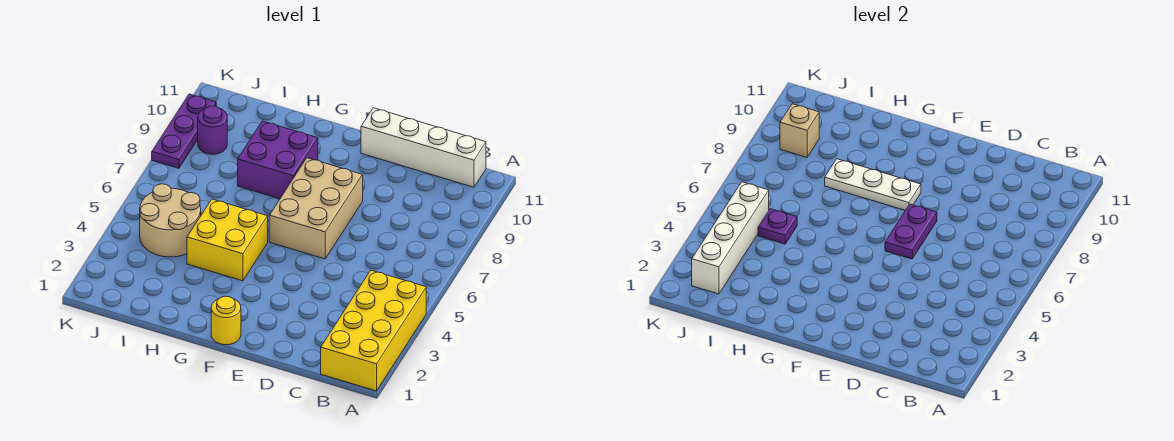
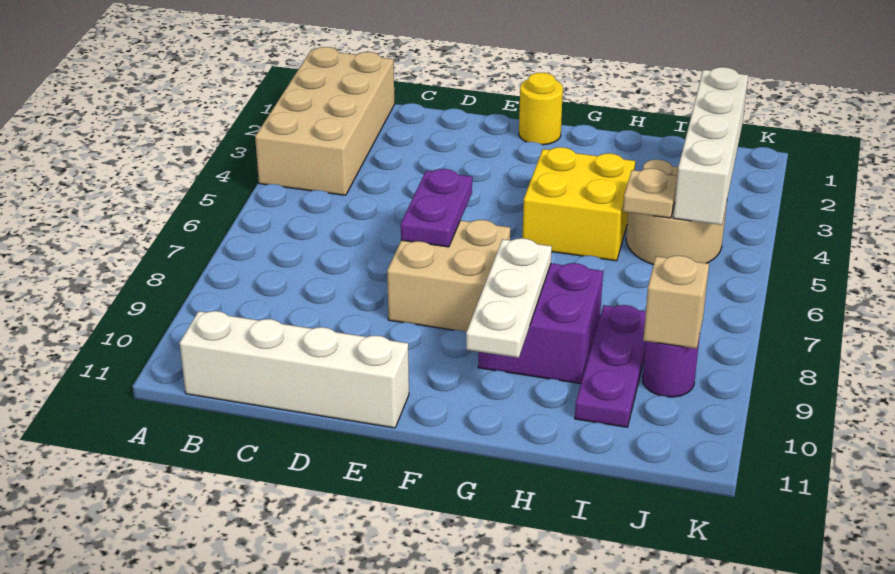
yellow 2x4 brick [321,270,426,391] -> tan 2x4 brick [255,47,395,195]
tan 2x3 brick [269,158,363,259] -> tan 2x2 brick [387,220,510,332]
white 1x3 plate [825,159,921,210] -> white 1x3 plate turned to [466,238,552,358]
purple 1x1 plate [758,209,797,244] -> tan 1x1 plate [623,168,677,218]
purple 1x3 plate [152,94,216,168] -> purple 1x3 plate moved to [575,305,646,427]

